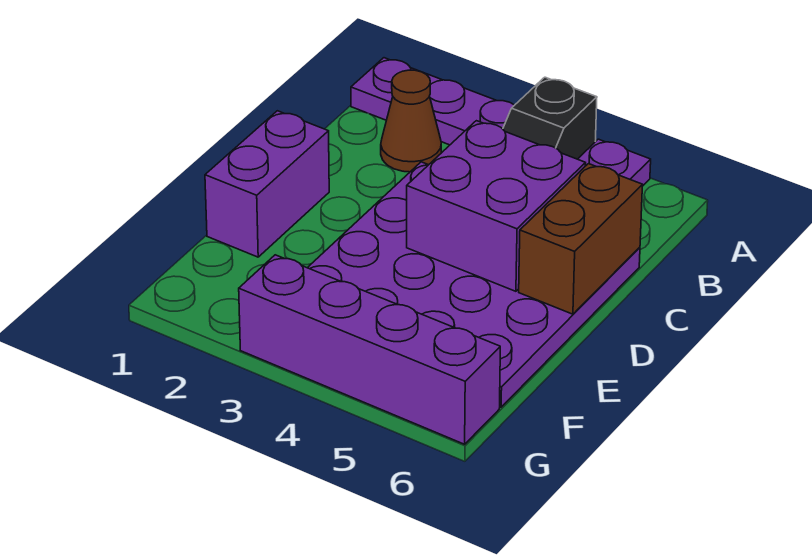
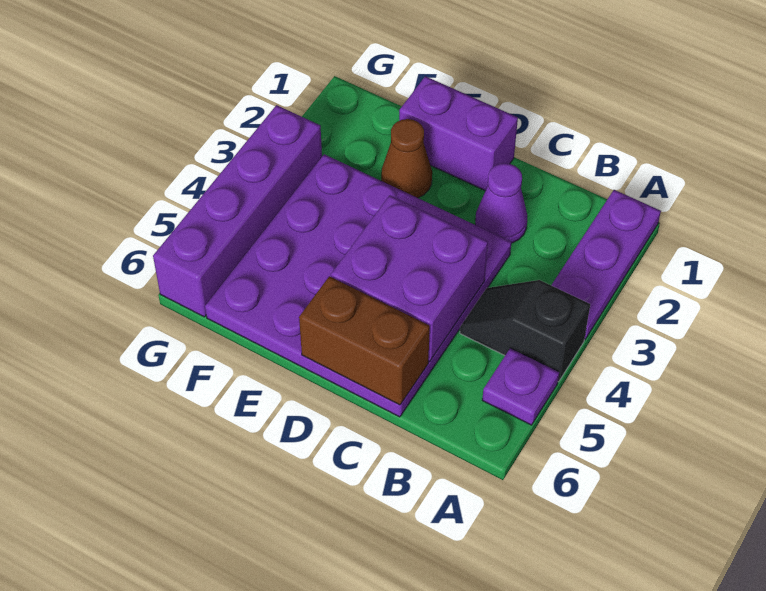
brown 1x1 cone [381,70,441,172] -> brown 1x1 cone moved to [381,119,432,198]
none -> purple 1x1 cone [475,163,527,243]

